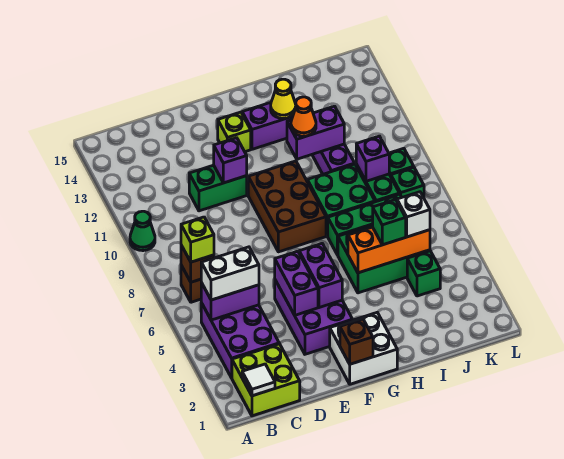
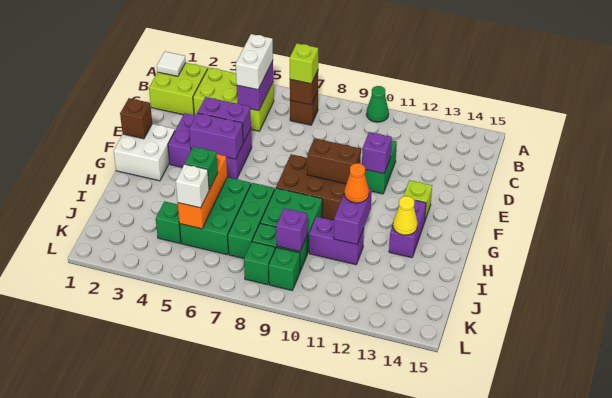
purple 2x3 brick [201,303,279,378] -> lime 2x3 brick [193,68,274,131]
none -> brown 1x2 brick [307,138,361,184]

